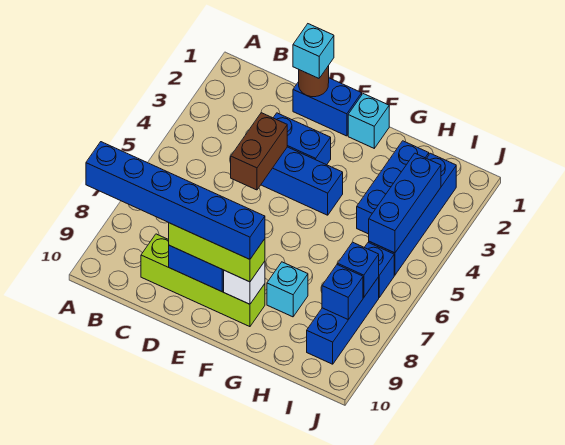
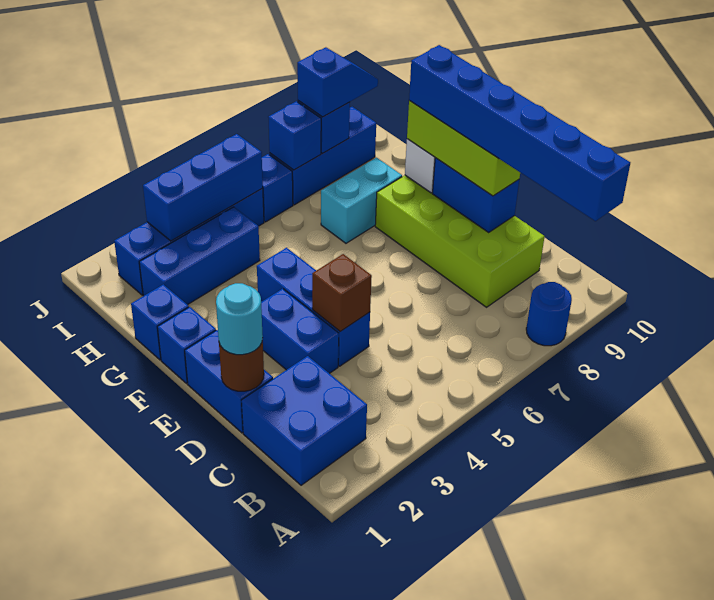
none -> blue 1x1 round brick [526,282,572,346]
none -> blue 2x2 brick [242,356,367,485]
lime 1x4 brick [141,234,265,327] -> lime 2x4 brick [375,175,545,307]
cyan 1x1 brick [293,24,334,78] -> cyan 1x1 round brick [216,283,263,355]
brown 1x2 brick [231,113,287,190] -> brown 1x1 brick [312,254,372,331]
cyan 1x1 brick [348,94,389,148] -> blue 1x1 brick [157,307,216,383]
none -> blue 1x1 brick [131,284,189,360]
cyan 1x1 brick [267,262,308,317] -> cyan 1x2 brick [321,158,402,243]
none -> blue 1x2 slope [297,47,378,117]

